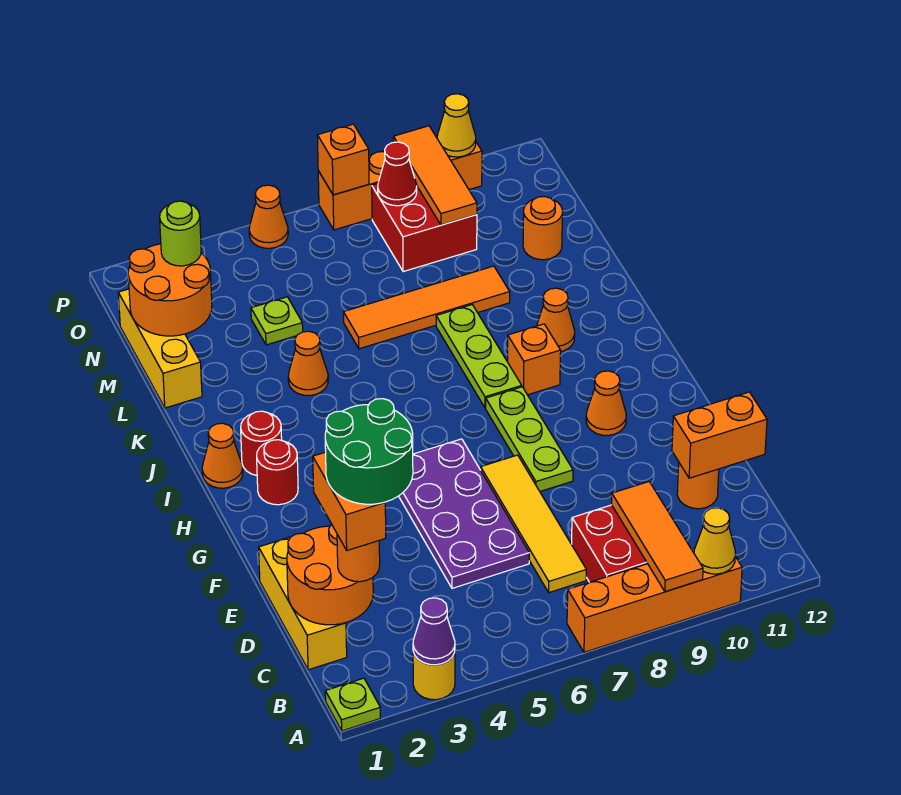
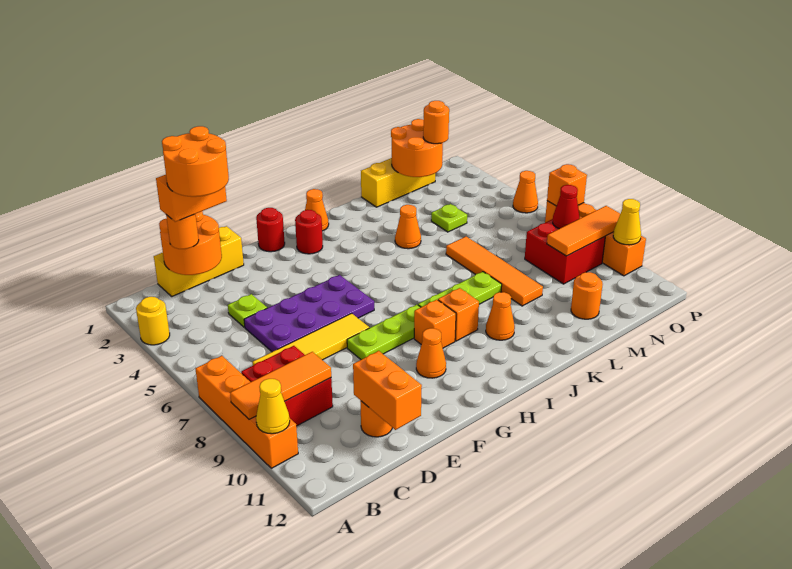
lime 1x1 plate [325,678,381,731] -> lime 1x1 plate moved to [228,294,267,327]
purple 1x1 cone [413,598,455,665] -> none
green 2x2 round brick [325,399,413,504] -> orange 2x2 round brick [162,126,229,197]
none -> orange 1x1 brick [414,300,456,348]
red 1x1 round brick [241,411,282,476] -> red 1x1 round brick moved to [256,208,285,252]
lime 1x1 round brick [160,201,201,266] -> orange 1x1 round brick [423,101,449,144]

